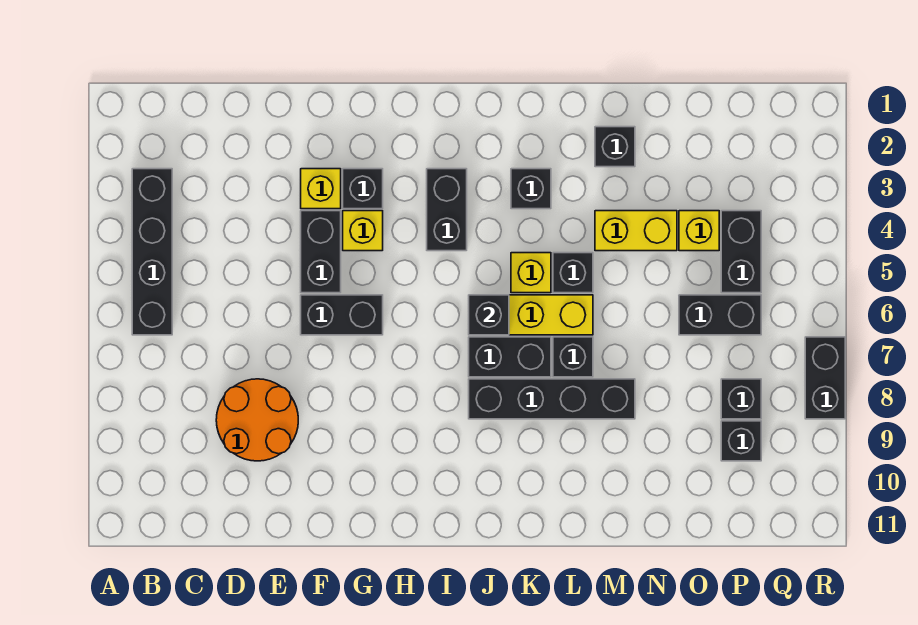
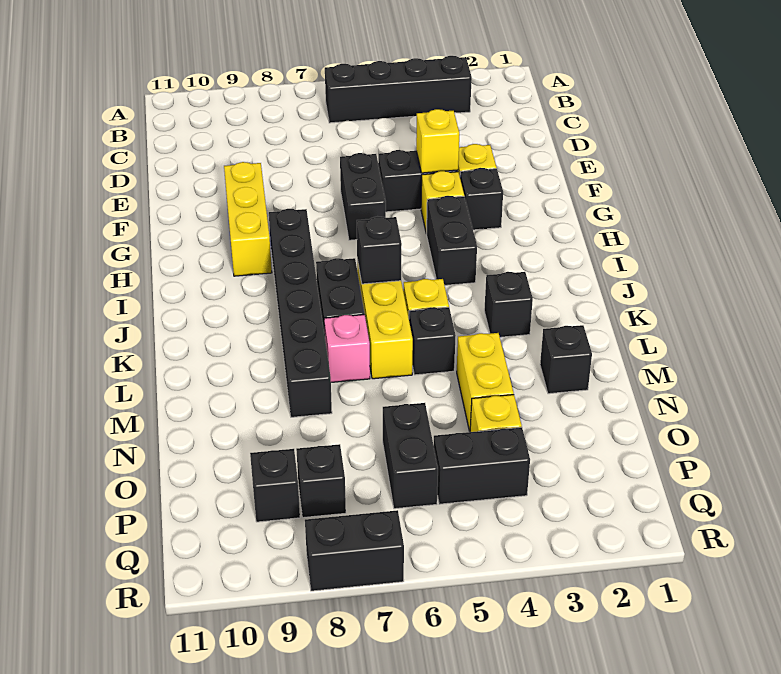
orange 2x2 round brick [216,379,298,461] -> none
none -> yellow 1x1 brick [416,109,459,173]
none -> yellow 1x3 brick [224,162,272,276]
black 1x2 brick [427,169,467,251] -> black 1x2 brick turned to [427,196,477,285]
black 1x4 brick [469,379,635,419] -> black 1x6 brick [269,209,332,417]
black 1x1 brick [553,337,593,377] -> pink 1x1 brick [324,315,370,382]

